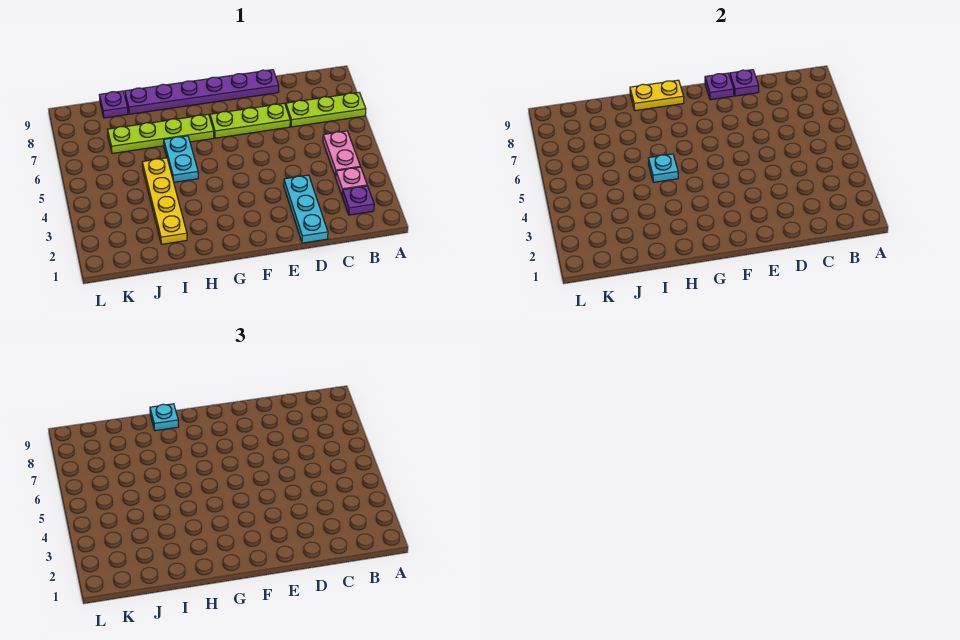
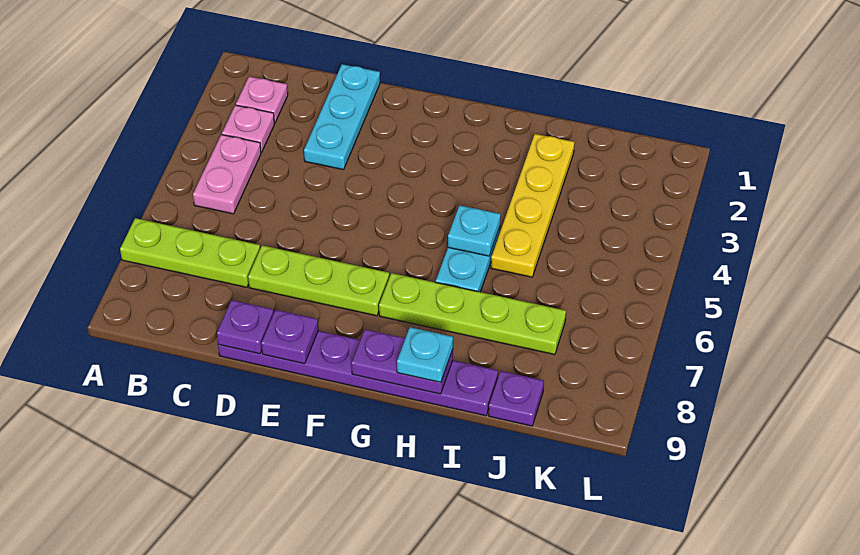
purple 1x1 plate [342,186,374,215] -> pink 1x1 plate [236,77,288,123]
yellow 1x2 plate [630,80,684,111] -> purple 1x2 plate [352,329,453,394]

